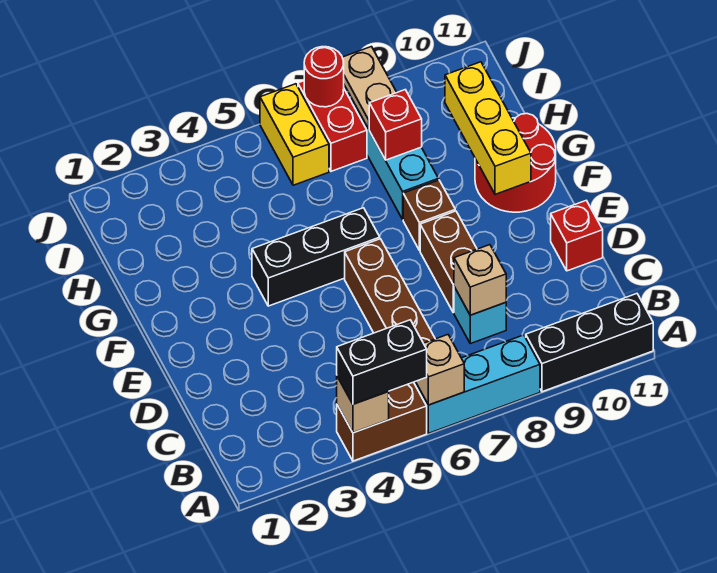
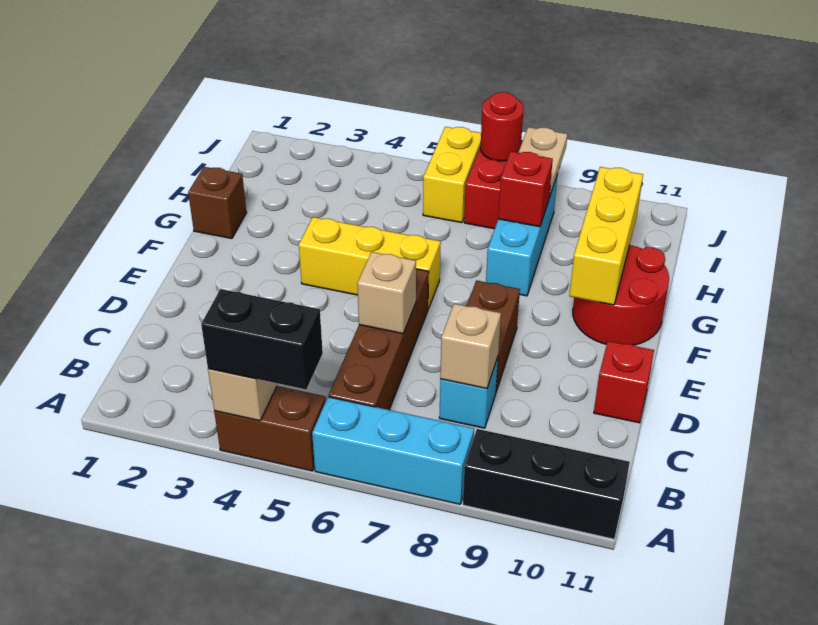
tan 1x1 brick [416,335,464,405] -> tan 1x1 brick moved to [357,252,416,334]
black 1x3 brick [252,208,380,306] -> yellow 1x3 brick [299,217,441,309]
brown 1x1 brick [403,180,455,251] -> brown 1x1 brick moved to [188,167,246,239]

